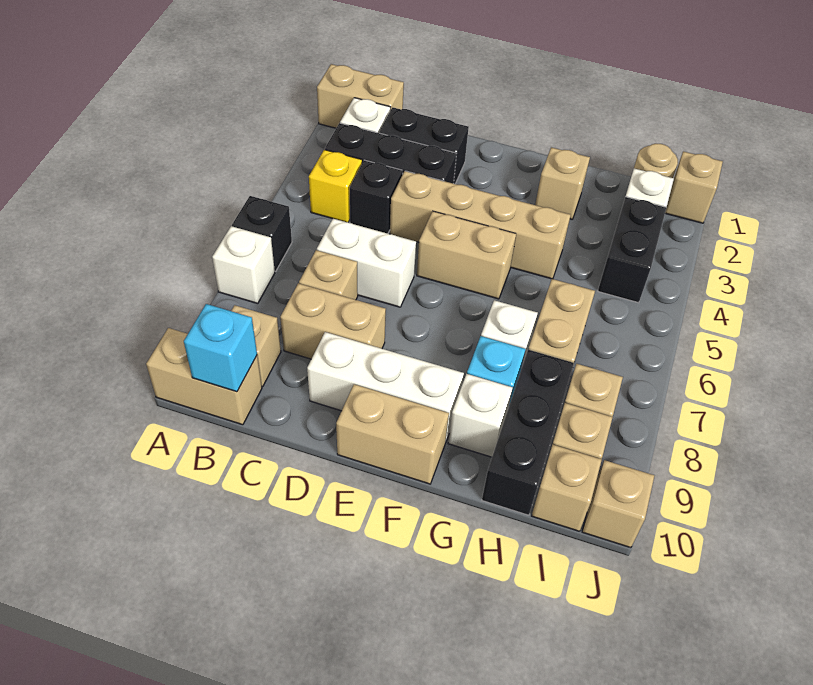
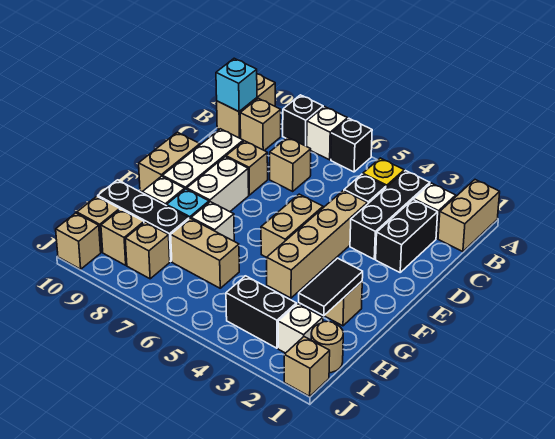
none -> black 1x1 brick [283,95,323,146]
white 1x2 brick [317,219,416,307] -> white 1x2 brick moved to [187,157,249,212]
tan 1x2 brick [280,283,386,359] -> tan 1x1 brick [226,141,268,195]
none -> black 1x2 tile [299,258,363,316]

